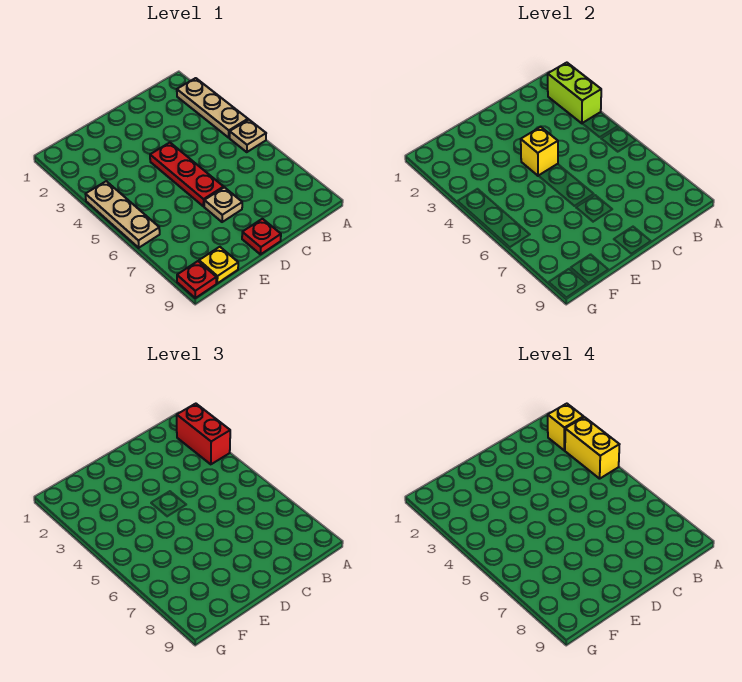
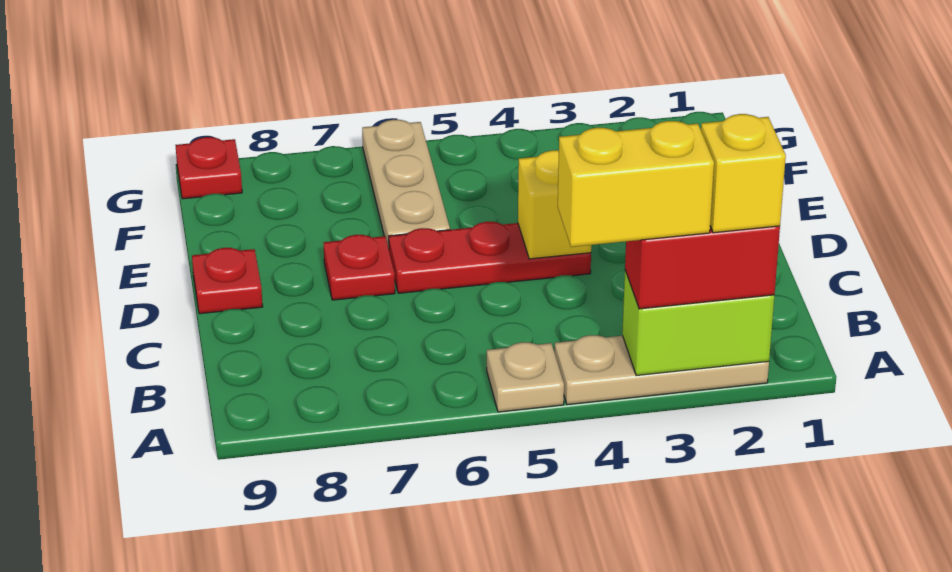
tan 1x1 plate [204,187,242,222] -> red 1x1 plate [324,235,395,300]
yellow 1x1 plate [199,247,238,283] -> none
tan 1x3 plate [86,181,160,248] -> tan 1x3 plate turned to [362,120,450,248]

